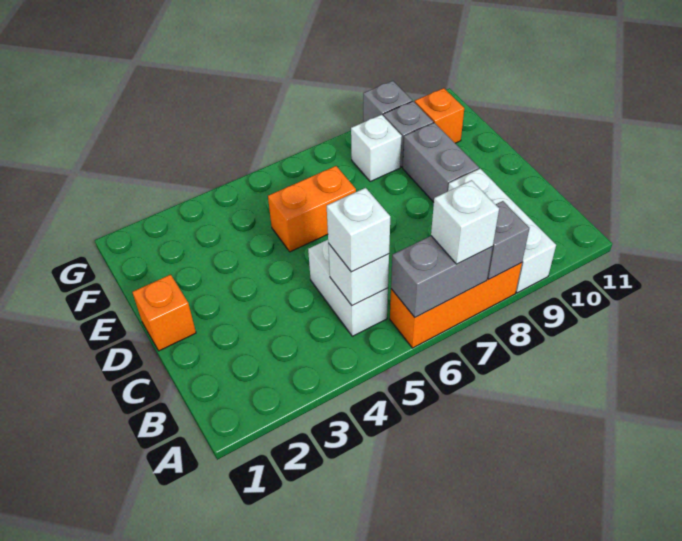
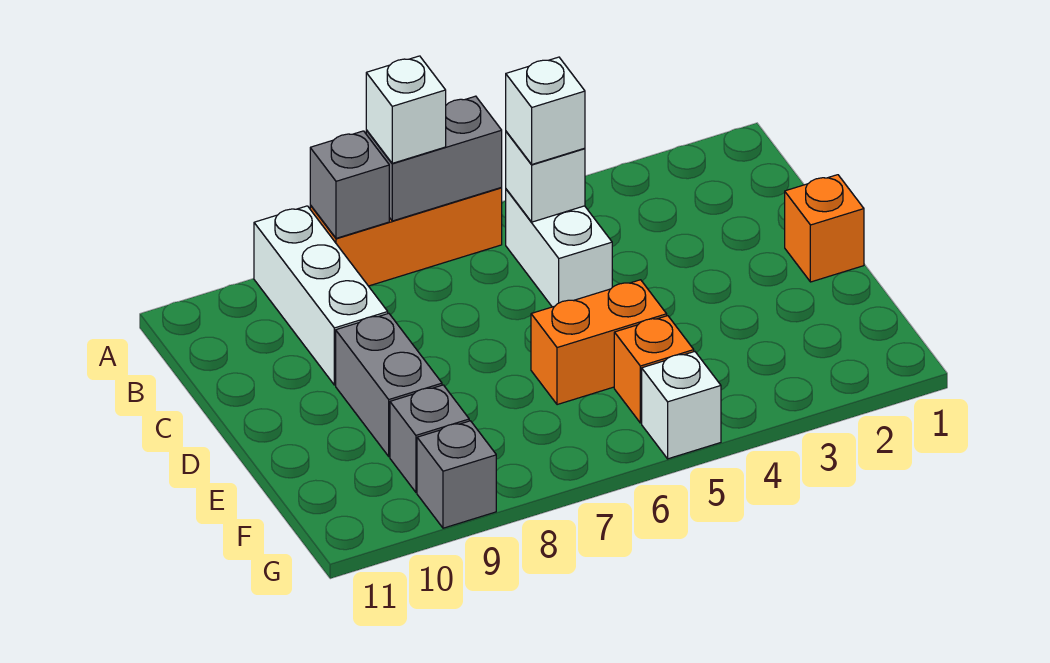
white 1x1 brick [351,115,402,181] -> white 1x1 brick moved to [642,352,721,459]
orange 1x1 brick [415,88,464,143] -> orange 1x1 brick moved to [614,316,694,423]

